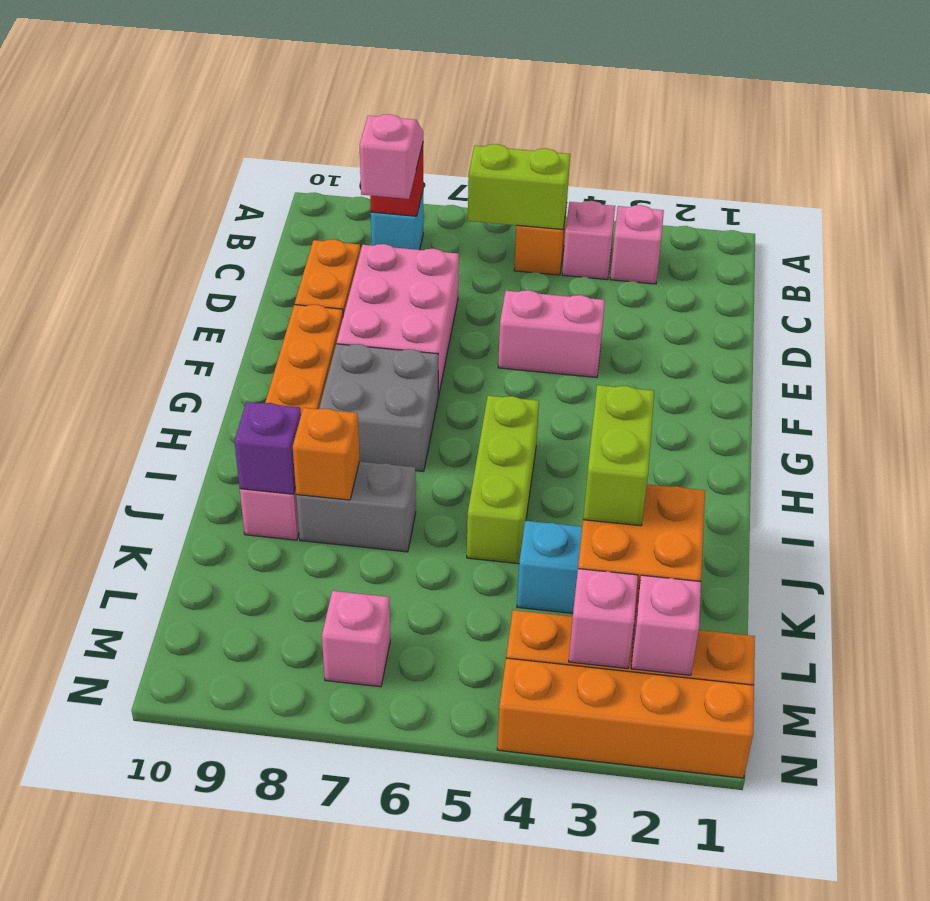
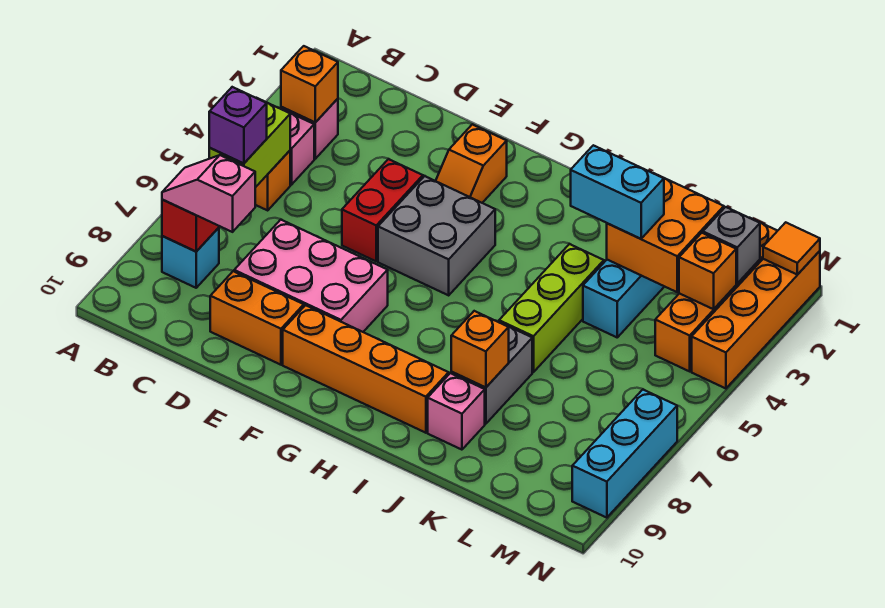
none -> orange 1x1 brick [281,46,338,122]
pink 1x2 brick [498,290,605,377] -> red 1x2 brick [342,159,423,261]
none -> orange 1x2 slope [436,124,507,203]
grey 2x2 brick [319,344,438,471] -> grey 2x2 brick moved to [378,176,495,295]
lime 1x3 brick [467,396,539,564] -> lime 1x3 brick turned to [499,244,604,372]
lime 1x2 brick [583,385,654,526] -> cyan 1x2 brick [571,145,664,239]
purple 1x1 brick [234,402,301,494] -> purple 1x1 brick moved to [209,87,267,164]
pink 1x1 brick [631,575,701,675] -> grey 1x1 brick [703,207,760,284]
pink 1x1 brick [569,569,638,669] -> orange 1x1 brick [679,233,736,309]
pink 1x1 brick [322,591,390,687] -> none
none -> orange 1x1 tile [763,222,820,275]
none -> cyan 1x3 brick [572,390,677,518]

